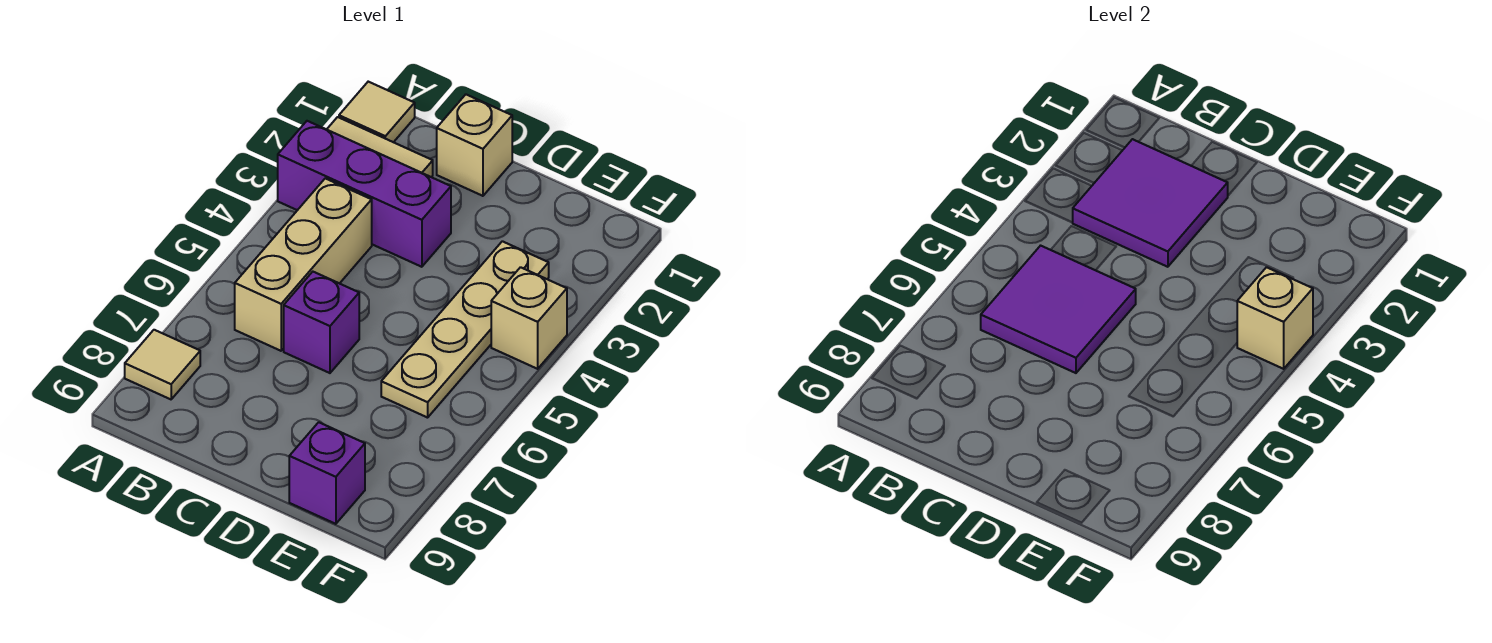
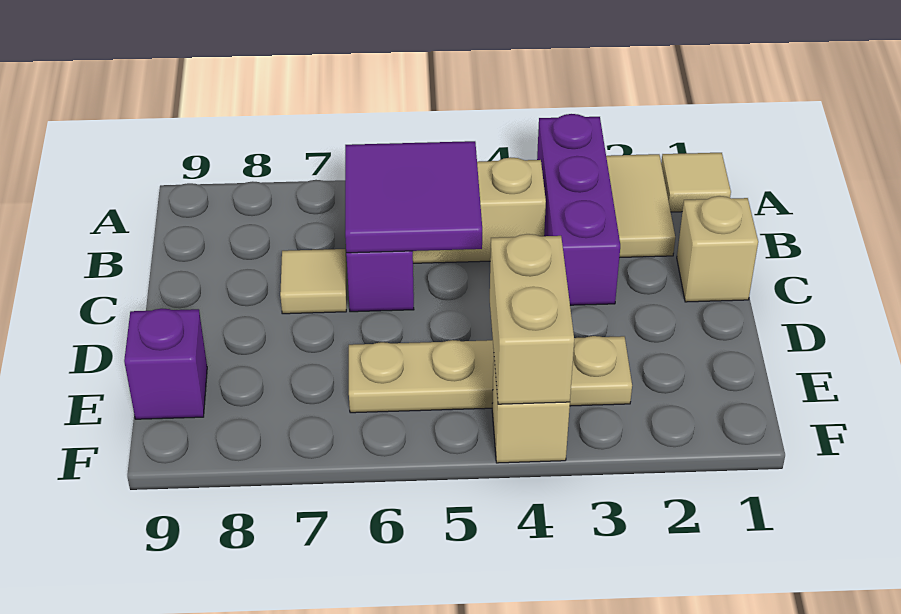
tan 1x1 tile [125,330,200,399] -> tan 1x1 tile moved to [280,249,346,314]
purple 2x2 tile [1072,139,1228,267] -> none
tan 1x1 brick [1237,267,1313,369] -> tan 1x2 brick [490,234,574,404]

